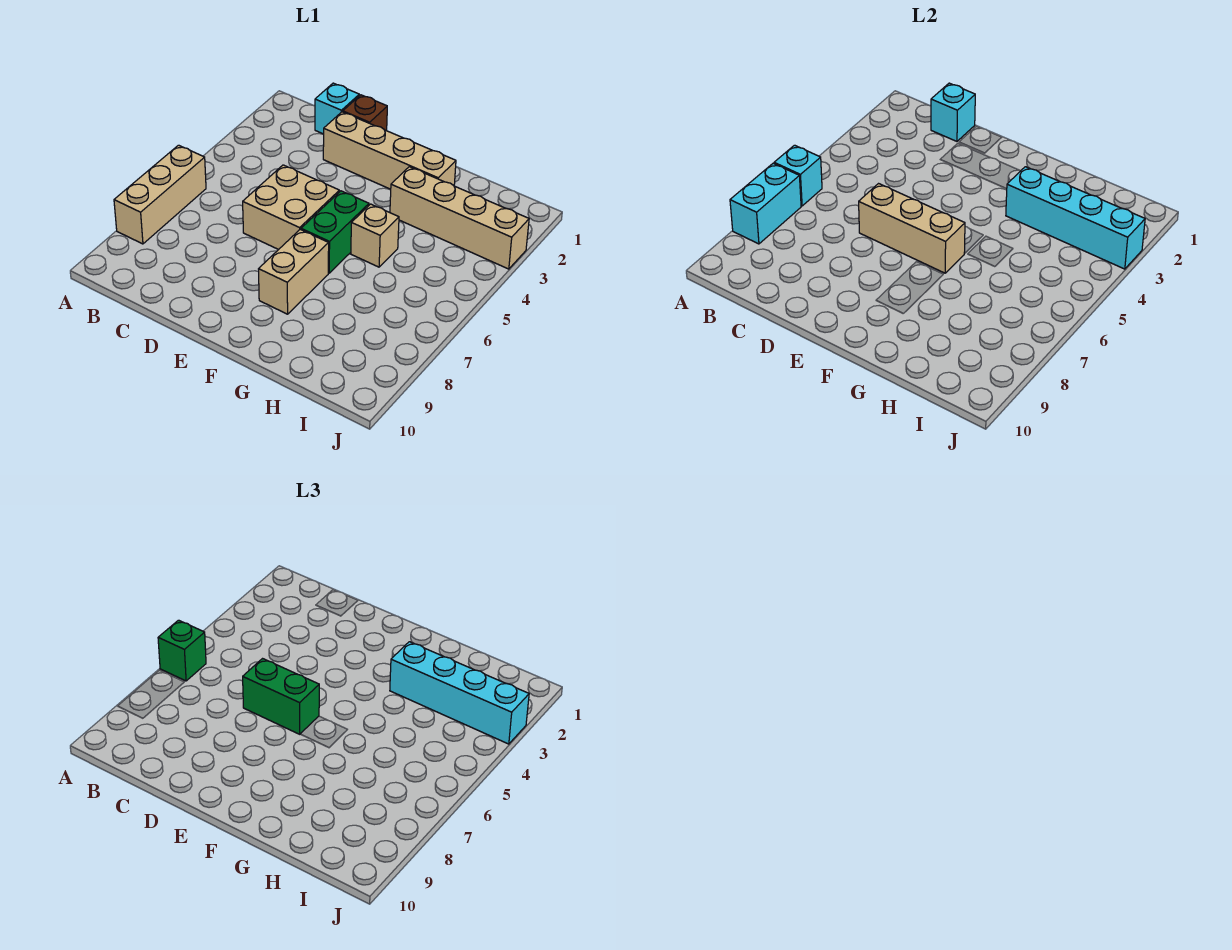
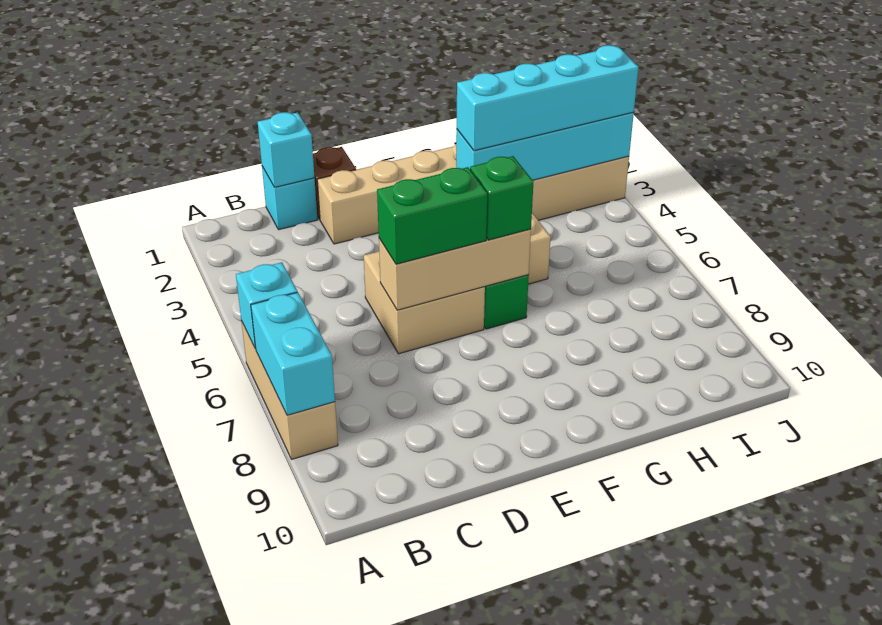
green 1x1 brick [158,620,206,681] -> green 1x1 brick moved to [470,156,533,240]
tan 1x2 brick [259,229,329,314] -> none

